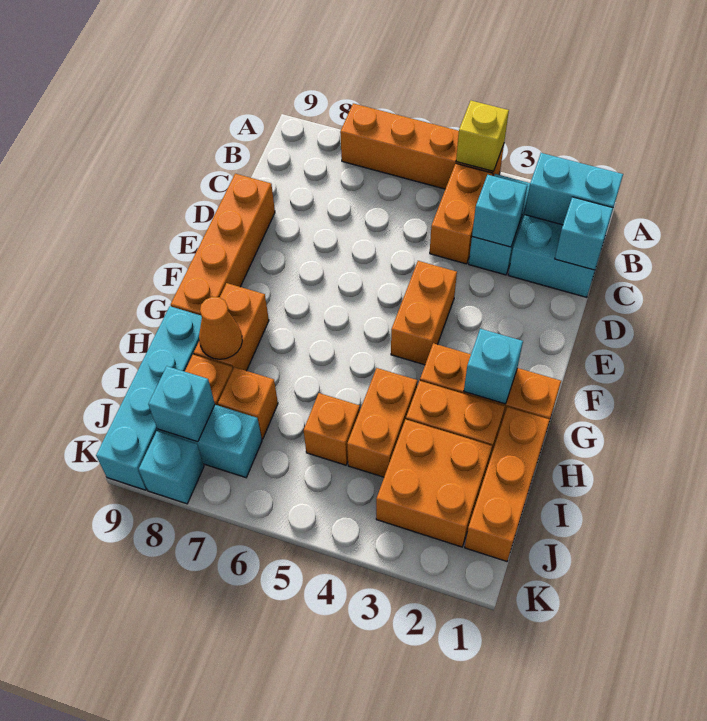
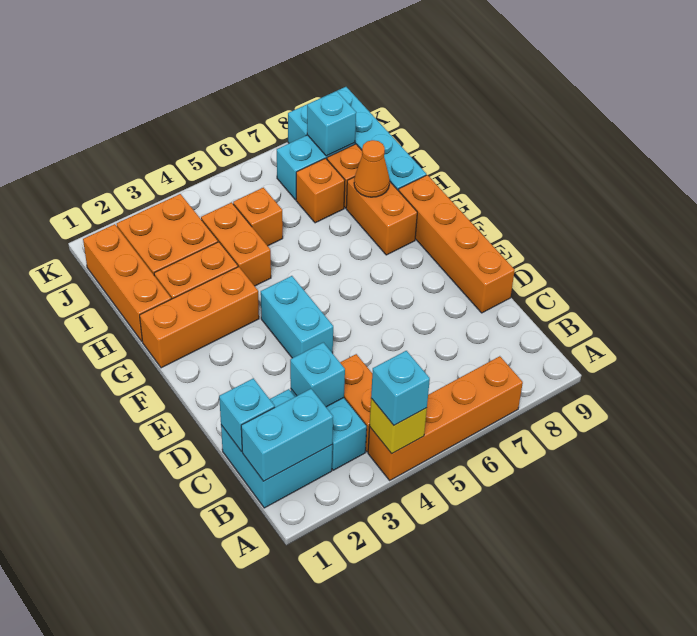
orange 1x2 brick [391,261,457,365] -> cyan 1x2 brick [261,276,333,358]
cyan 1x1 brick [464,329,523,404] -> cyan 1x1 brick moved to [371,351,430,425]

